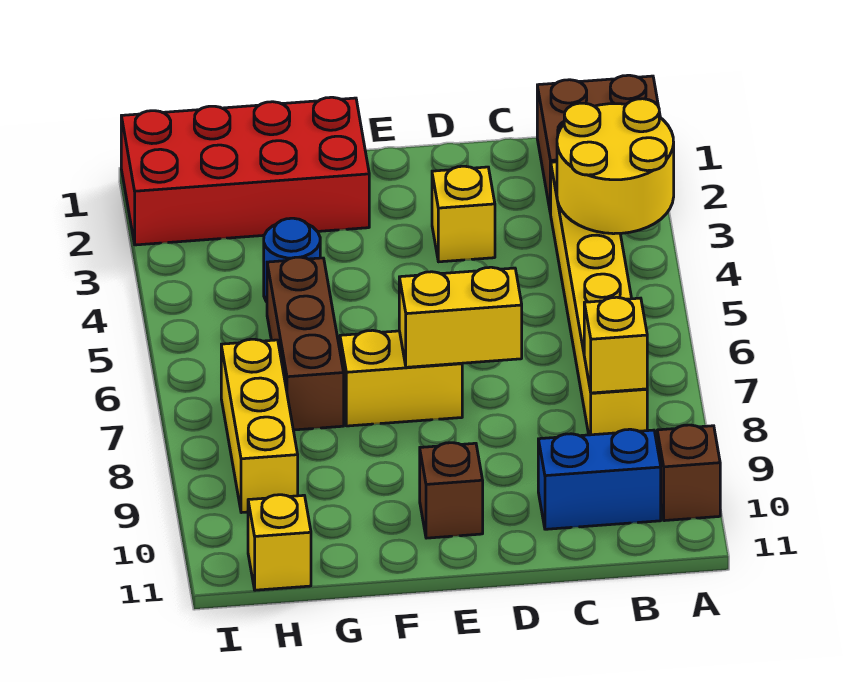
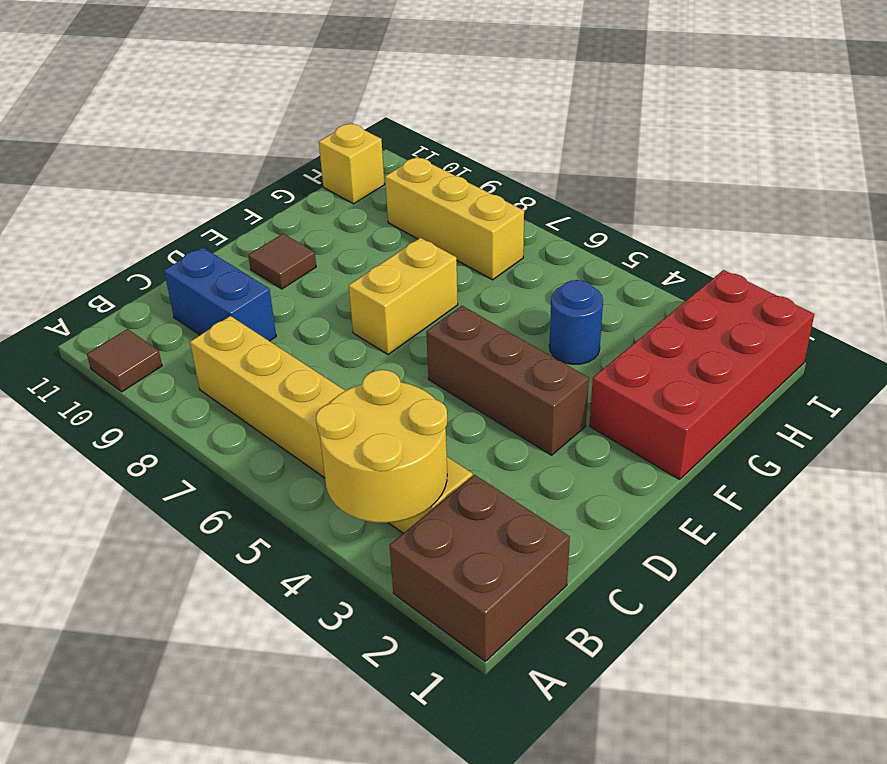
brown 1x1 brick [657,425,720,521] -> brown 1x1 tile [87,329,162,392]
yellow 1x1 brick [584,297,647,393] -> none
blue 1x2 brick [538,429,661,529] -> blue 1x2 brick turned to [164,247,276,341]
yellow 1x1 brick [432,166,495,262] -> none
yellow 1x2 brick [399,267,522,367] -> none
brown 1x1 brick [420,443,483,538] -> brown 1x1 tile [248,234,316,289]
brown 1x3 brick [267,257,344,430] -> brown 1x3 brick moved to [426,306,589,455]

